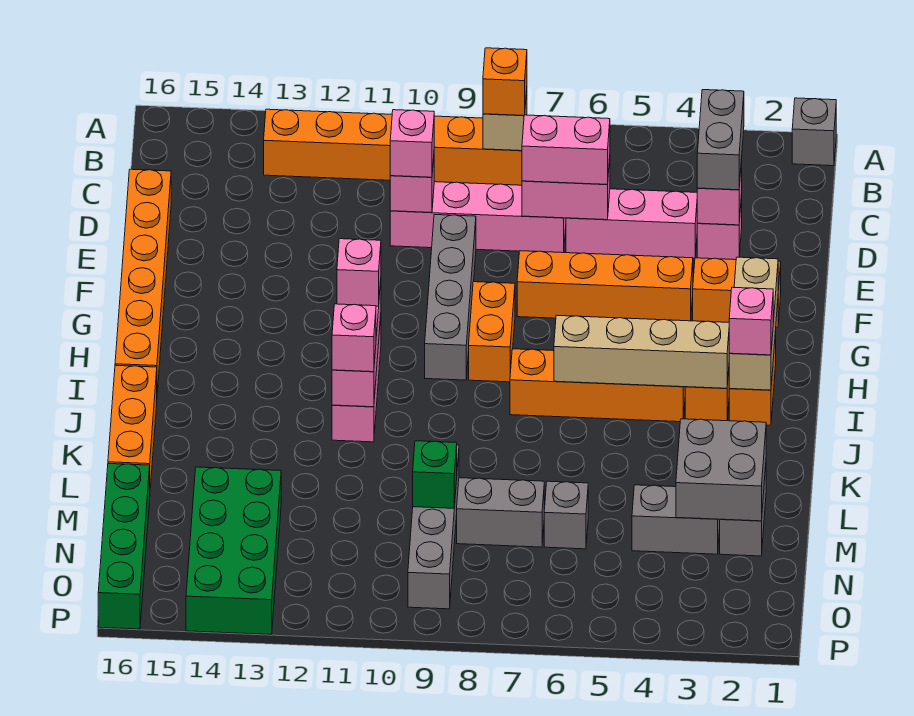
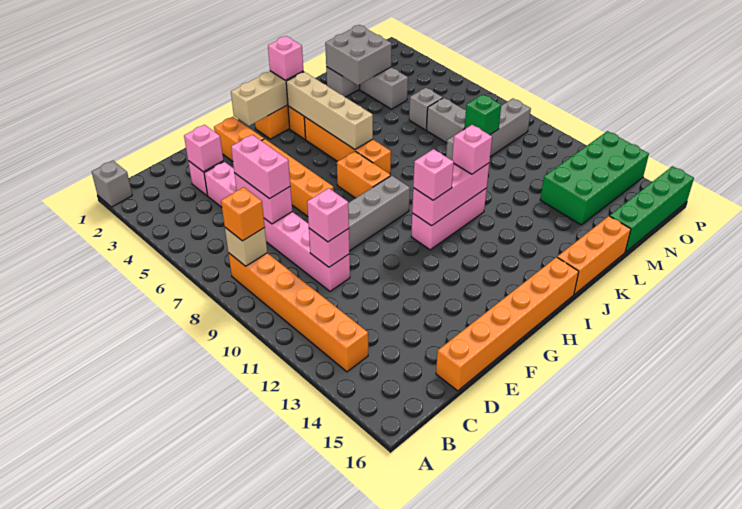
grey 1x2 brick [697,90,744,190] -> none
orange 1x2 brick [469,282,515,382] -> orange 1x2 brick turned to [337,151,391,198]

